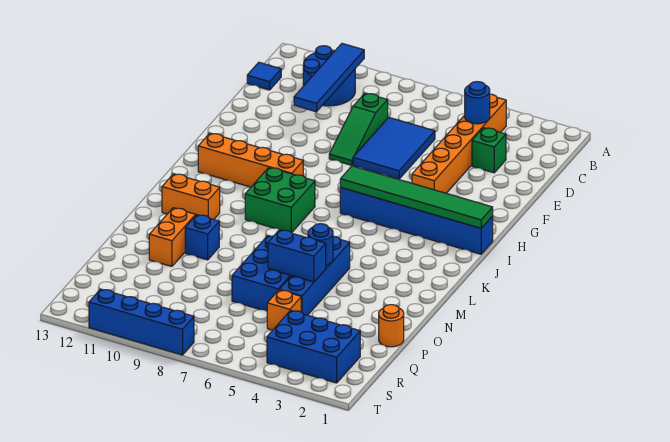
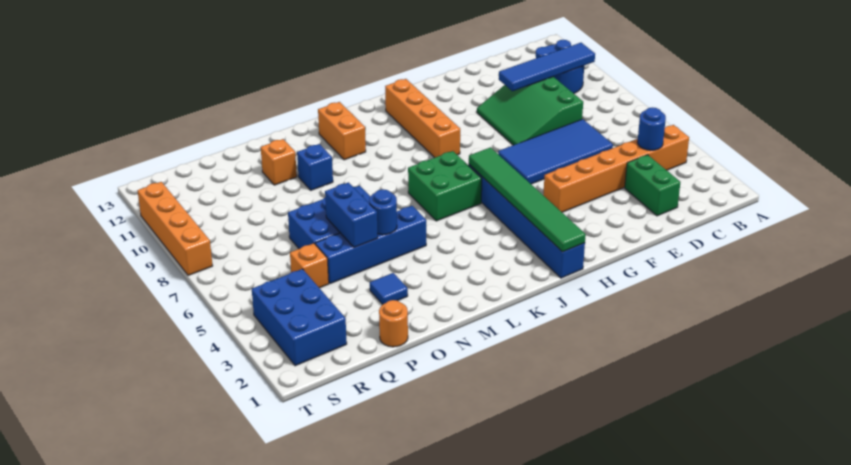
blue 1x1 tile [247,62,281,90] -> blue 1x1 tile moved to [370,273,408,305]
green 1x1 brick [472,128,506,173] -> green 1x2 brick [625,155,680,216]
blue 2x3 tile [353,117,435,179] -> blue 2x4 tile [498,119,613,184]
green 1x3 slope [329,93,388,165] -> green 3x3 slope [477,77,583,145]
green 2x2 brick [245,168,315,232] -> green 2x2 brick moved to [408,151,482,221]
orange 1x2 brick [149,208,196,266] -> orange 1x1 brick [261,139,297,185]
blue 1x4 brick [89,289,194,355] -> orange 1x4 brick [138,182,213,275]

